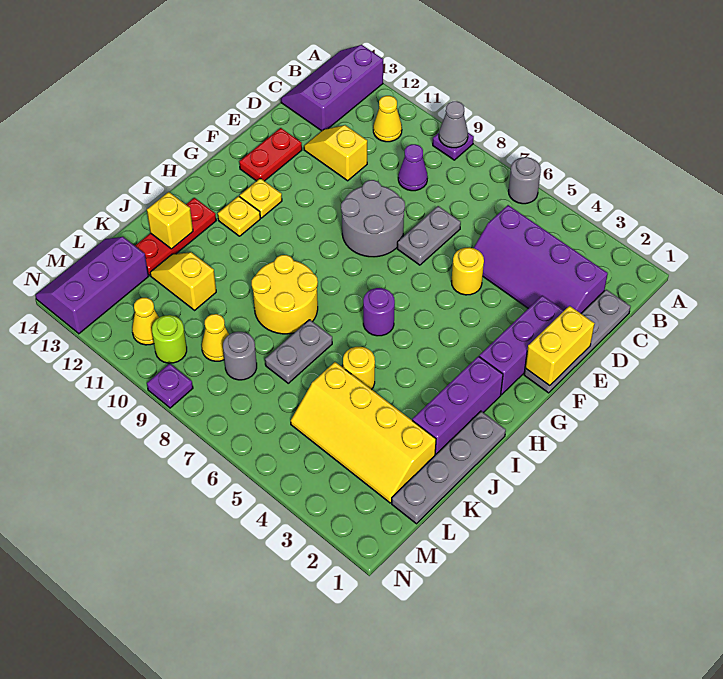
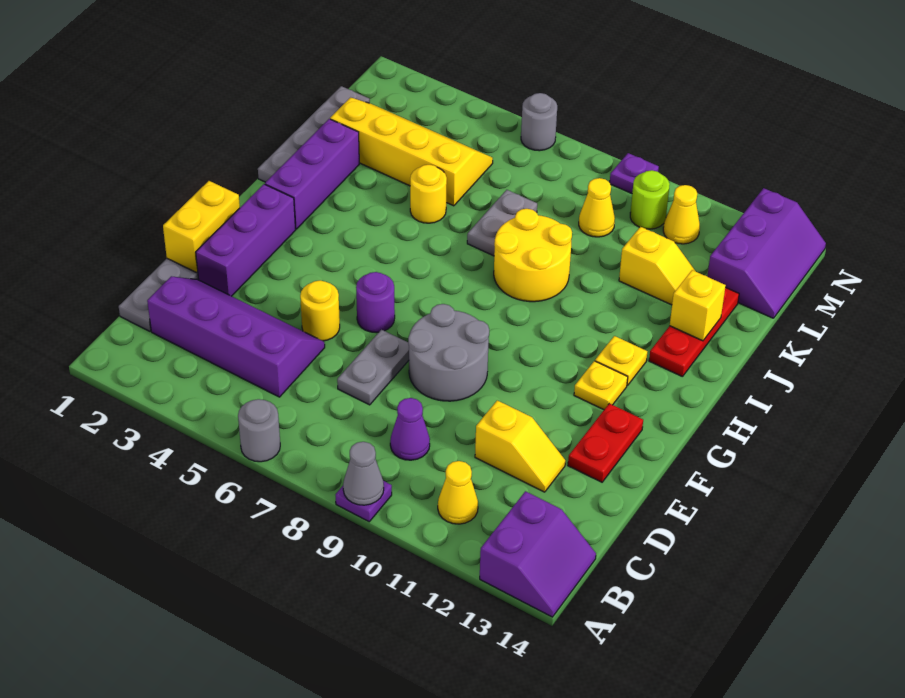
purple 2x3 slope [281,45,383,131] -> purple 2x2 slope [480,491,596,617]
purple 1x1 round brick [363,288,395,336] -> purple 1x1 round brick moved to [356,272,395,333]
grey 1x1 round brick [223,332,257,380] -> grey 1x1 round brick moved to [521,93,557,151]

